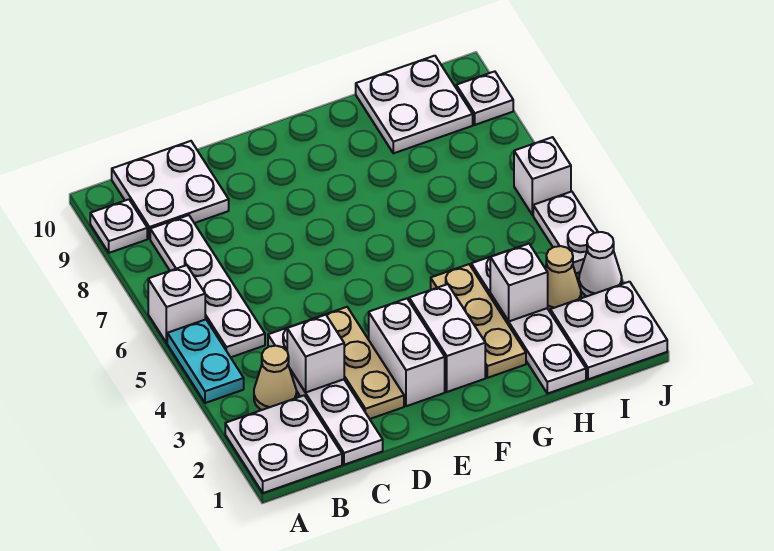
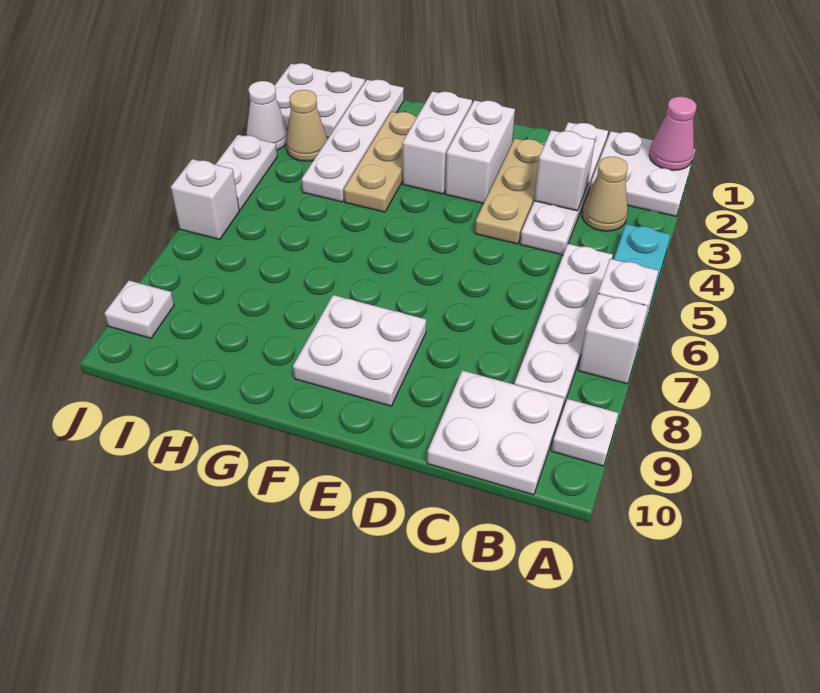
none -> pink 1x1 cone [649,97,697,170]
white 1x1 brick [490,244,548,321] -> white 1x1 brick moved to [578,294,648,384]
white 2x2 plate [356,56,473,153] -> white 2x2 plate moved to [293,295,426,406]

